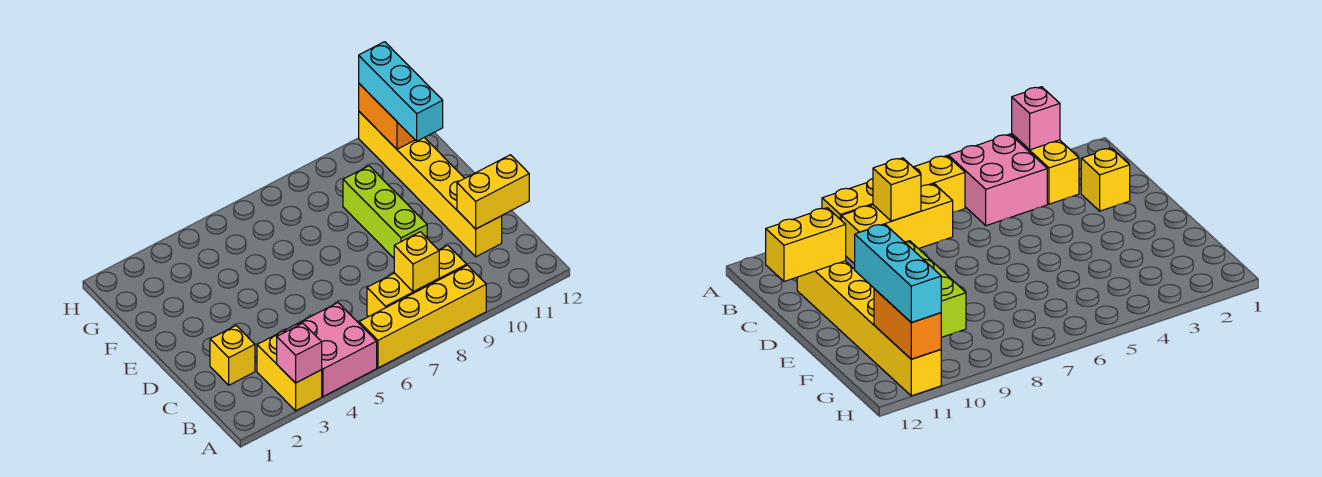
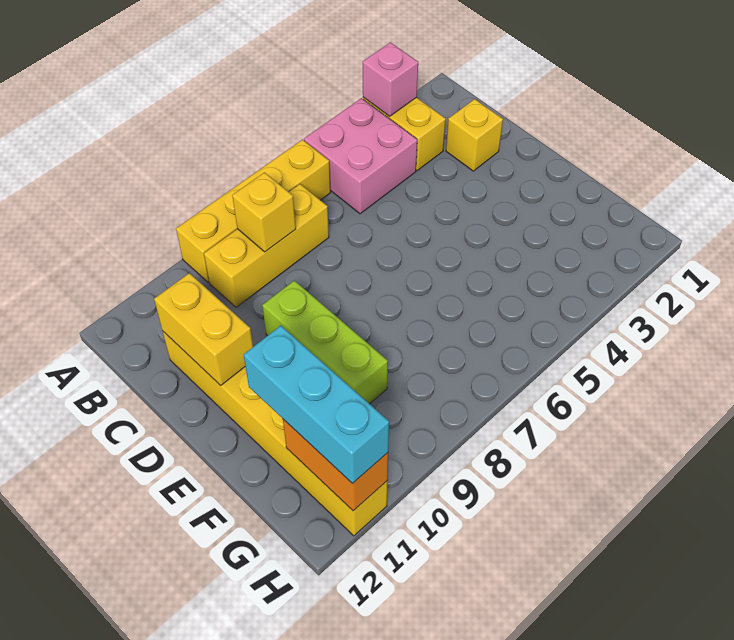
yellow 1x2 brick [457,155,529,229] -> yellow 1x2 brick turned to [154,273,253,385]

